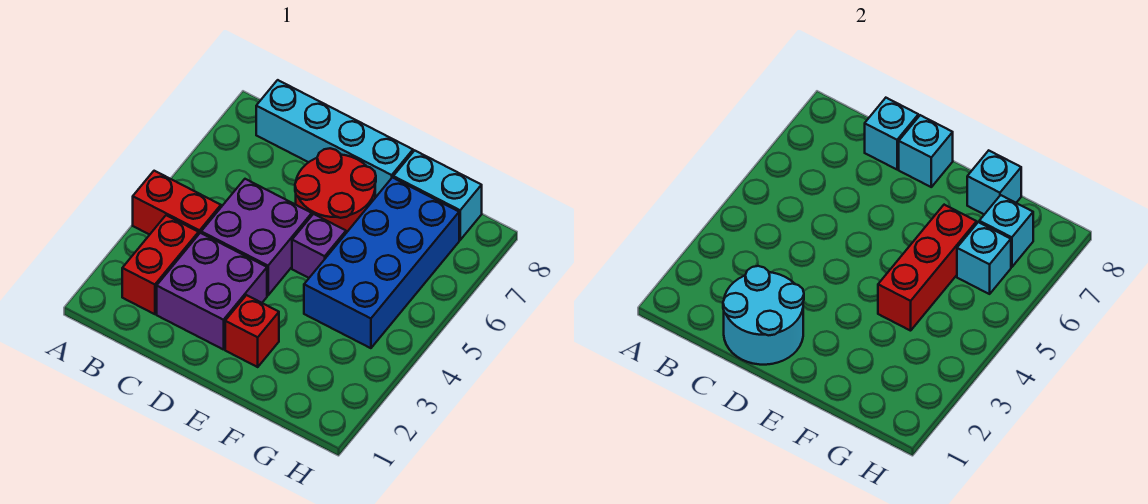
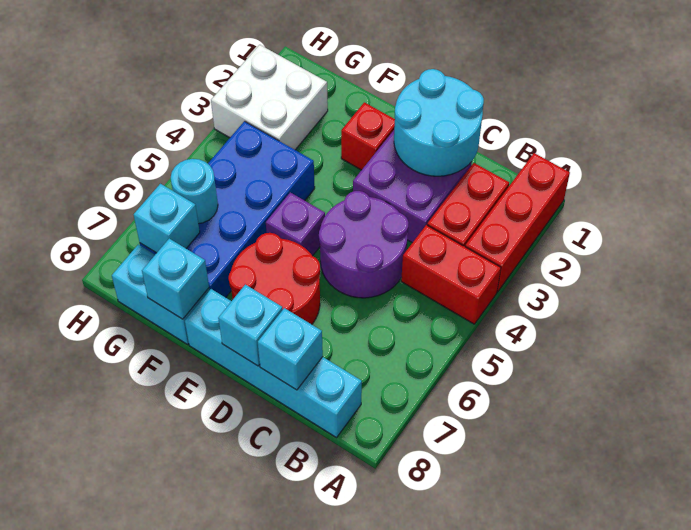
purple 2x2 brick [201,179,312,295] -> purple 2x2 round brick [319,191,409,298]
red 1x3 brick [878,205,977,331] -> red 1x3 brick moved to [465,153,570,292]
none -> white 2x2 brick [211,45,328,150]
cyan 1x1 brick [957,222,1011,294] -> cyan 1x1 round brick [171,159,218,224]

